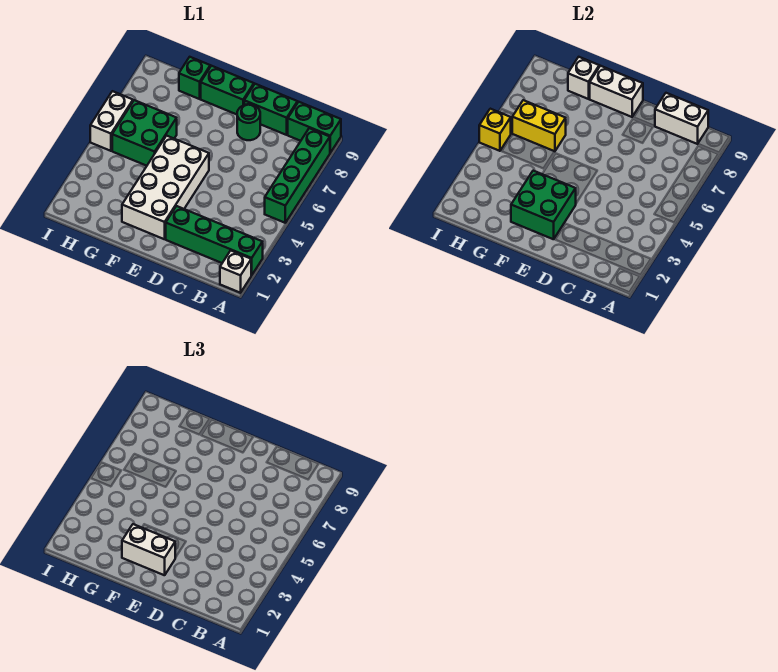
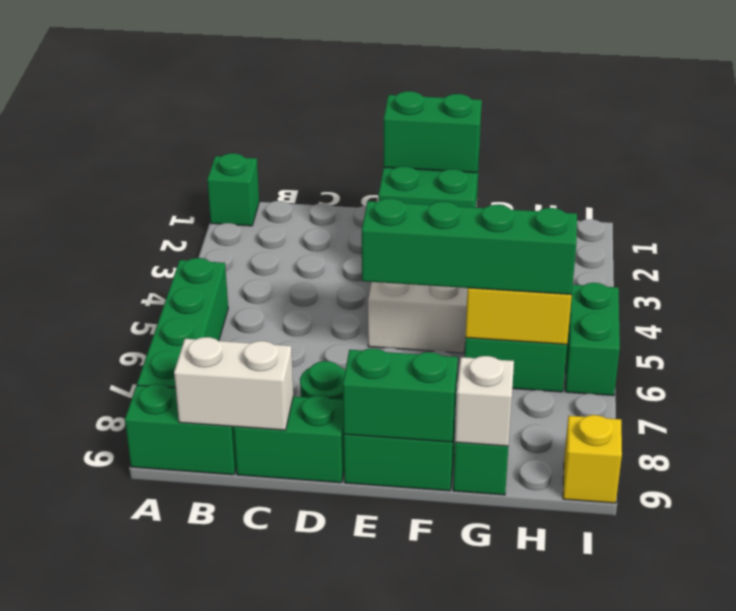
white 1x1 brick [220,251,251,293] -> green 1x1 brick [207,153,259,226]
green 1x4 brick [166,206,263,275] -> green 1x4 brick moved to [362,198,577,295]
white 1x2 brick [122,524,175,575] -> green 1x2 brick [383,91,482,173]
white 1x2 brick [590,66,643,117] -> green 1x2 brick [343,348,458,442]
white 1x2 brick [90,91,133,151] -> green 1x2 brick [565,283,620,396]
yellow 1x1 brick [479,109,511,151] -> yellow 1x1 brick moved to [563,415,622,503]

